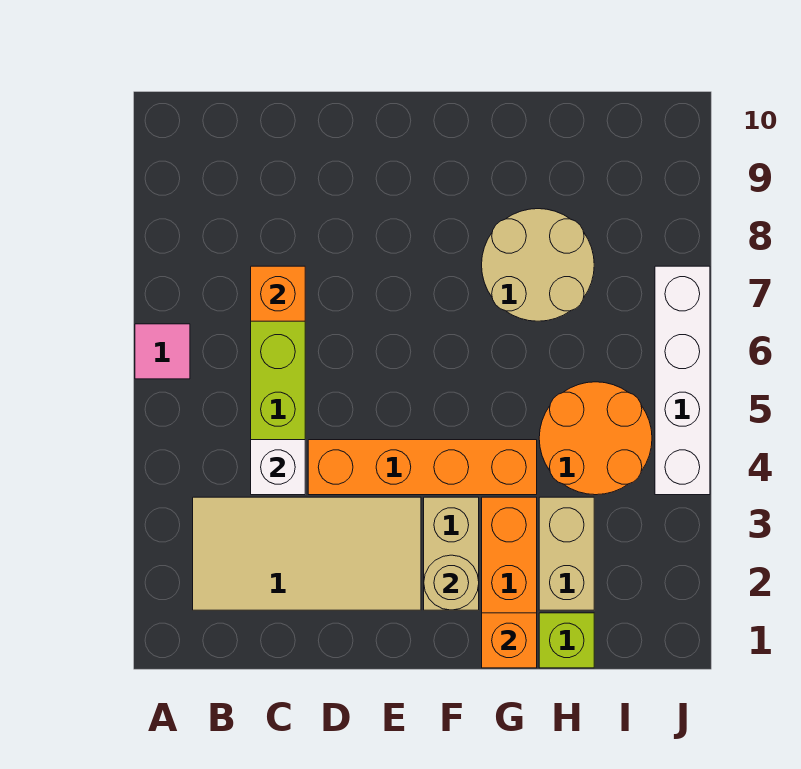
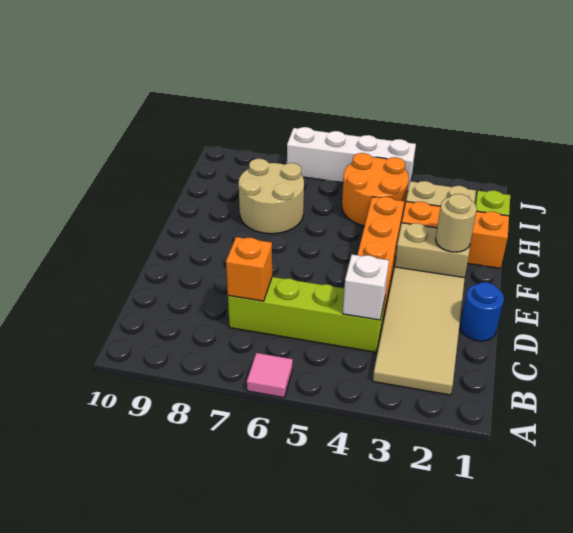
none -> blue 1x1 round brick [460,282,504,341]
orange 1x1 brick [482,613,537,668] -> none

